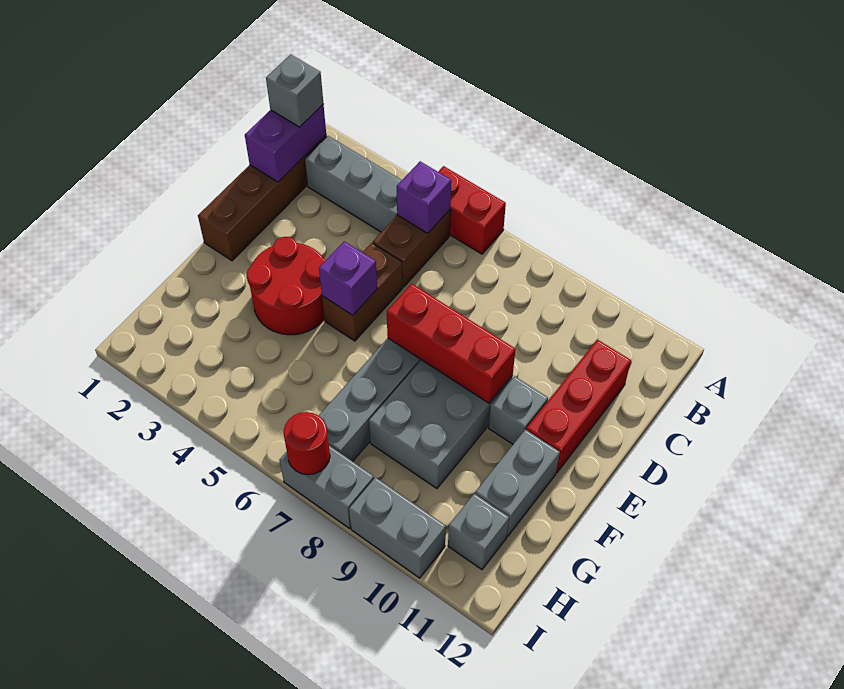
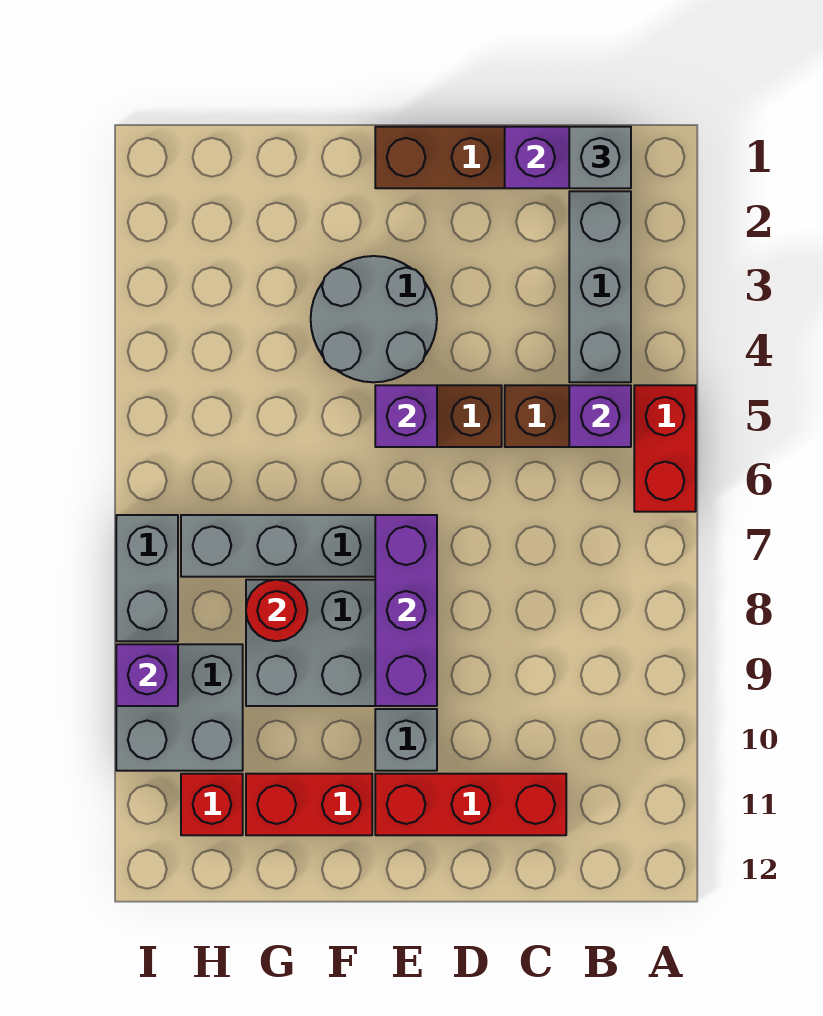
red 2x2 round brick [247,237,326,335] -> grey 2x2 round brick [311,256,437,382]
red 1x3 brick [386,284,516,403] -> purple 1x3 brick [375,515,437,706]
grey 1x2 brick [475,430,560,537] -> red 1x2 brick [246,774,372,835]
grey 1x1 brick [448,494,509,570] -> red 1x1 brick [181,774,243,835]
red 1x1 round brick [284,412,330,475] -> red 1x1 round brick moved to [246,580,307,641]
grey 1x2 brick [349,477,446,578] -> grey 2x2 brick [116,644,243,771]
none -> purple 1x1 brick [116,644,178,706]

